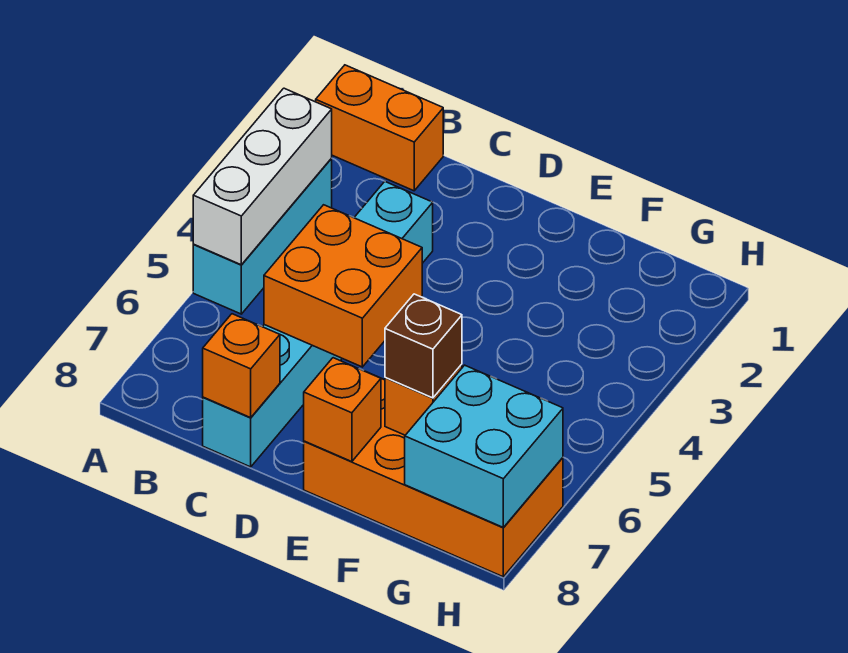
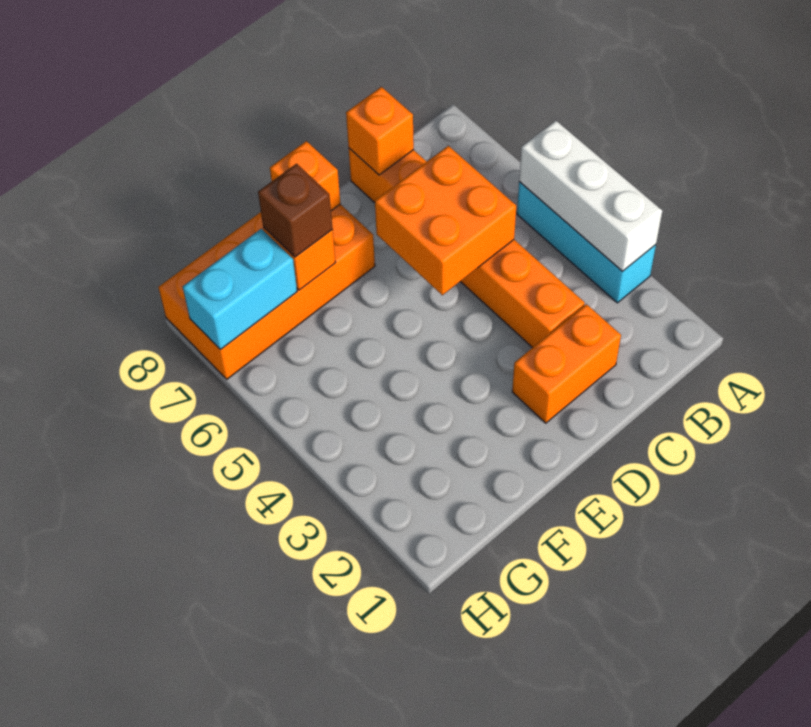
orange 1x2 brick [316,65,443,191] -> orange 1x2 brick moved to [512,304,621,423]
cyan 1x6 brick [203,182,433,467] -> orange 1x6 brick [349,148,585,348]
cyan 2x2 brick [405,365,563,528] -> cyan 1x2 brick [183,229,297,350]

